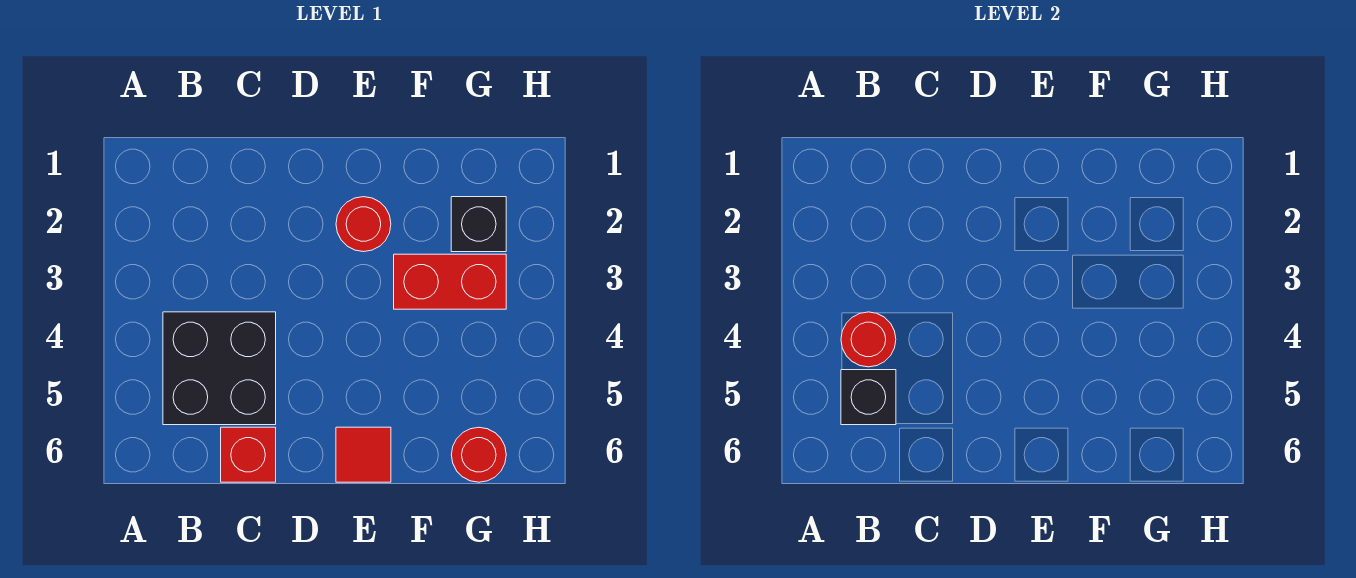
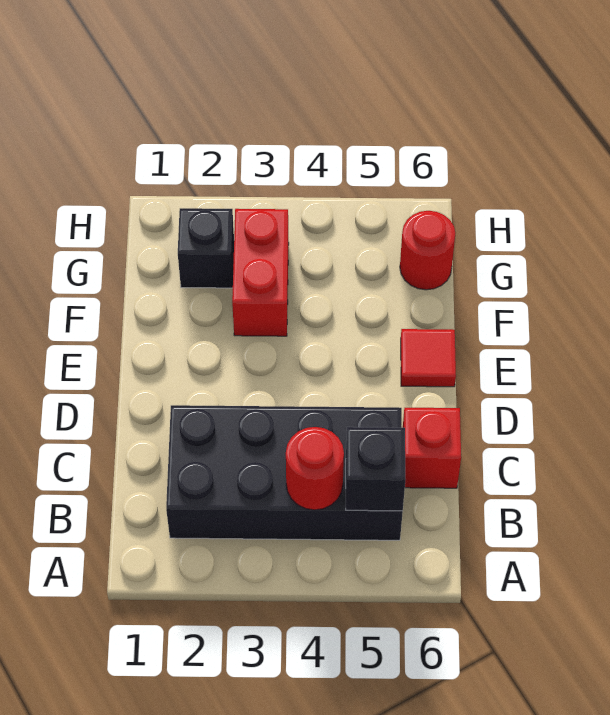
black 2x2 brick [163,312,276,425] -> black 2x4 brick [166,405,403,540]
red 1x1 round brick [336,197,391,252] -> none

